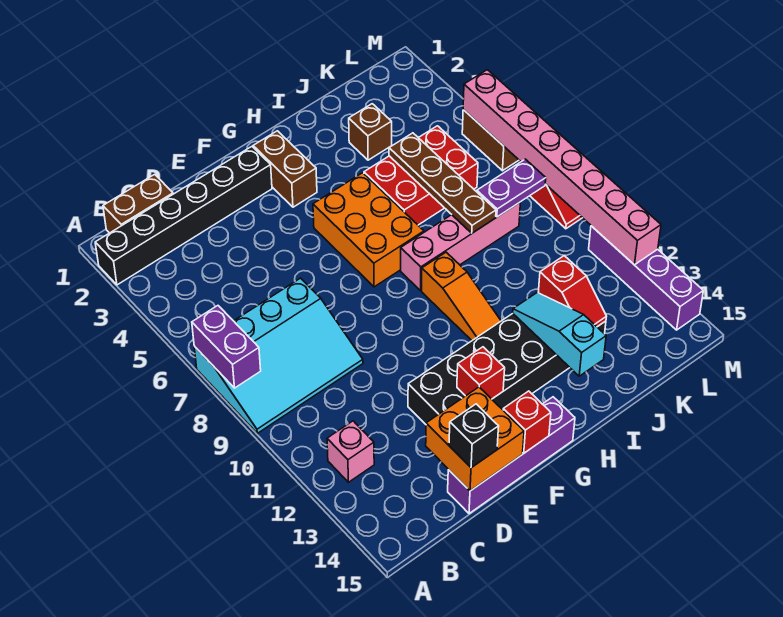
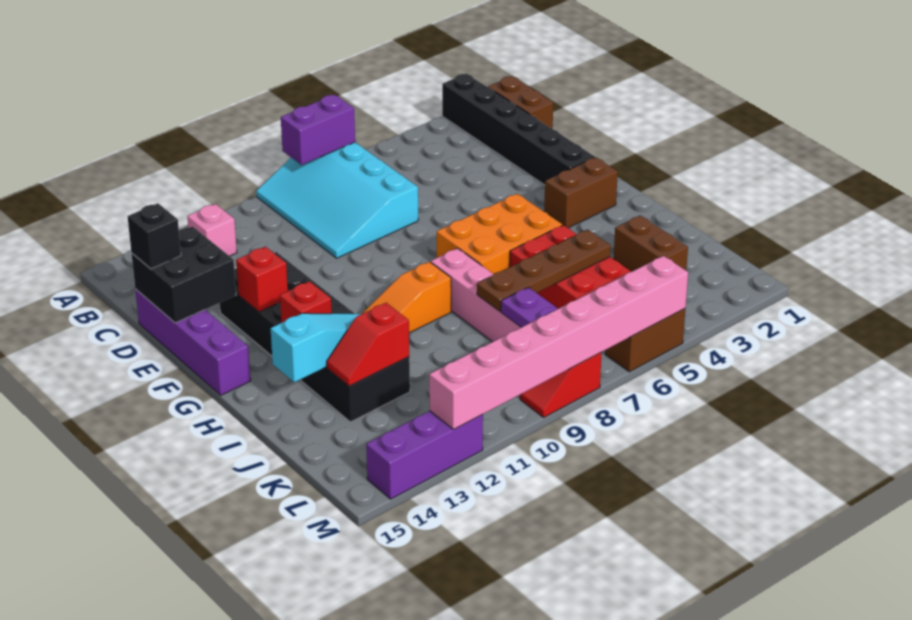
orange 2x2 brick [426,387,524,491] -> black 2x2 brick [131,227,236,323]
red 1x1 brick [503,391,551,453] -> red 1x1 brick moved to [280,281,332,323]
brown 1x1 brick [349,104,392,160] -> brown 1x2 brick [614,215,688,272]
purple 1x4 brick [589,226,703,330] -> purple 1x3 brick [366,411,483,499]

